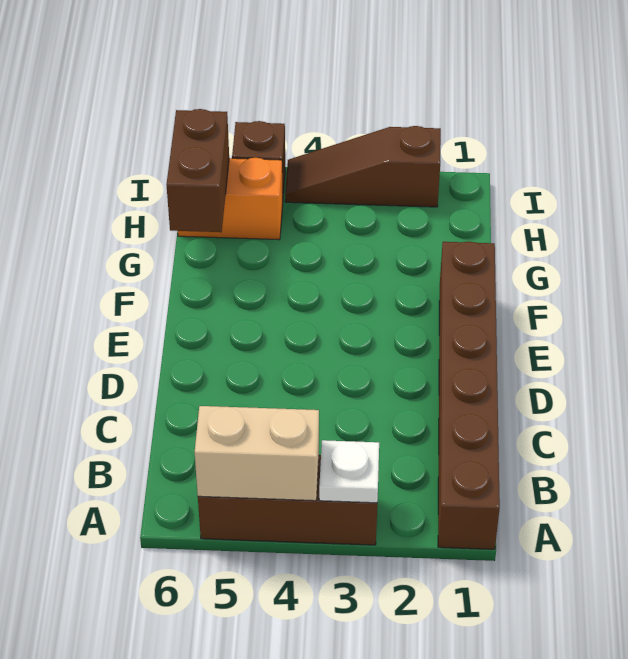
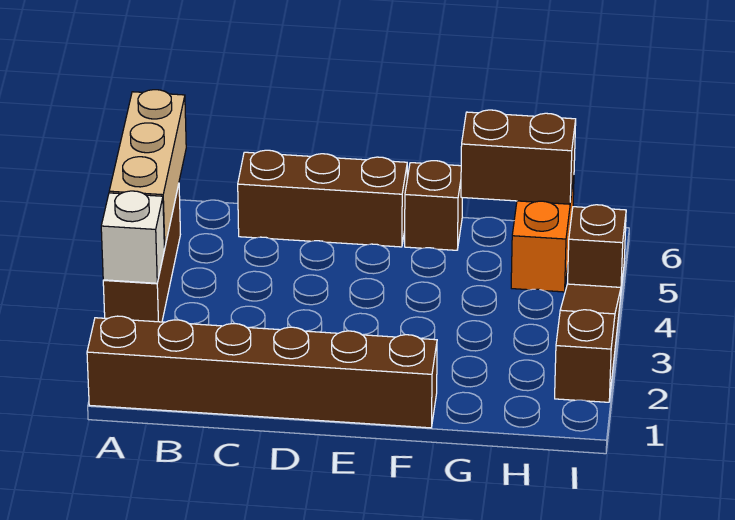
white 1x1 plate [319,440,379,503] -> white 1x1 brick [101,191,164,283]
tan 1x2 brick [195,406,319,501] -> tan 1x3 brick [109,90,186,248]
none -> brown 1x3 brick [238,150,407,247]
none -> brown 1x1 brick [405,161,462,250]

